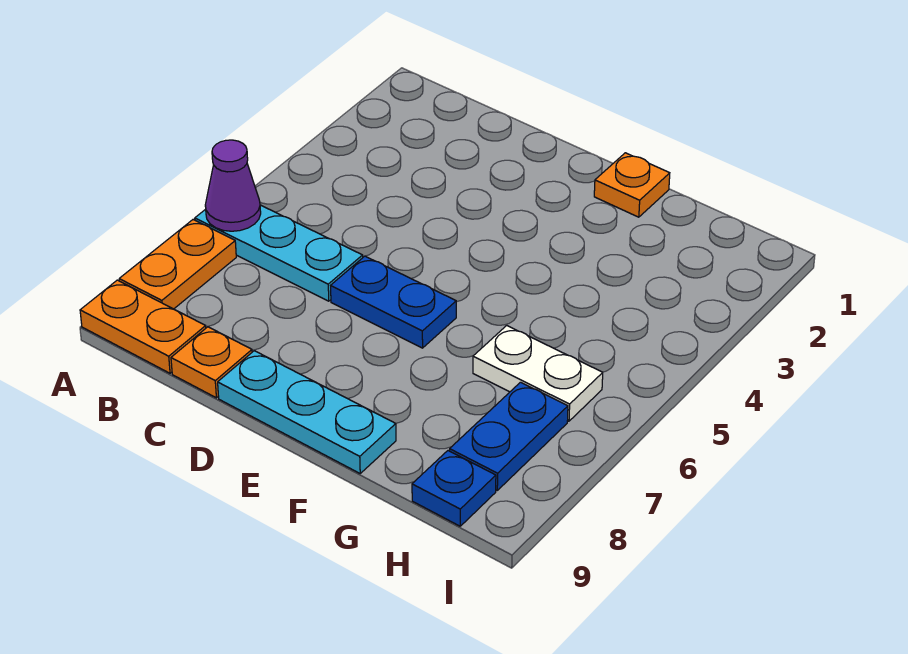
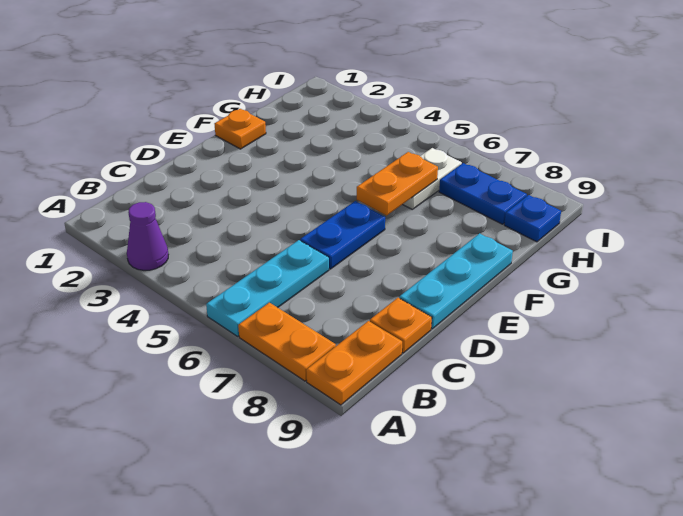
purple 1x1 cone [205,140,261,231] -> purple 1x1 cone moved to [127,202,168,270]
none -> orange 1x2 plate [357,152,438,215]

